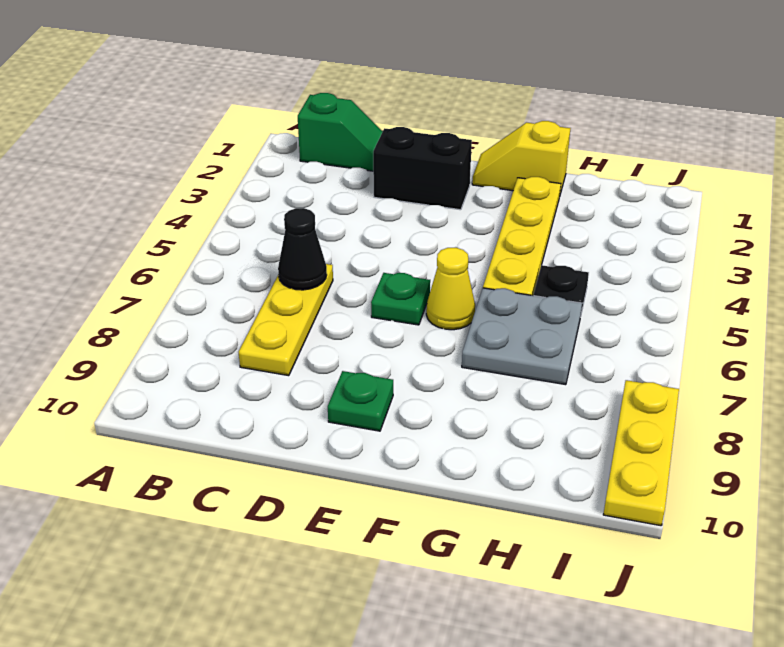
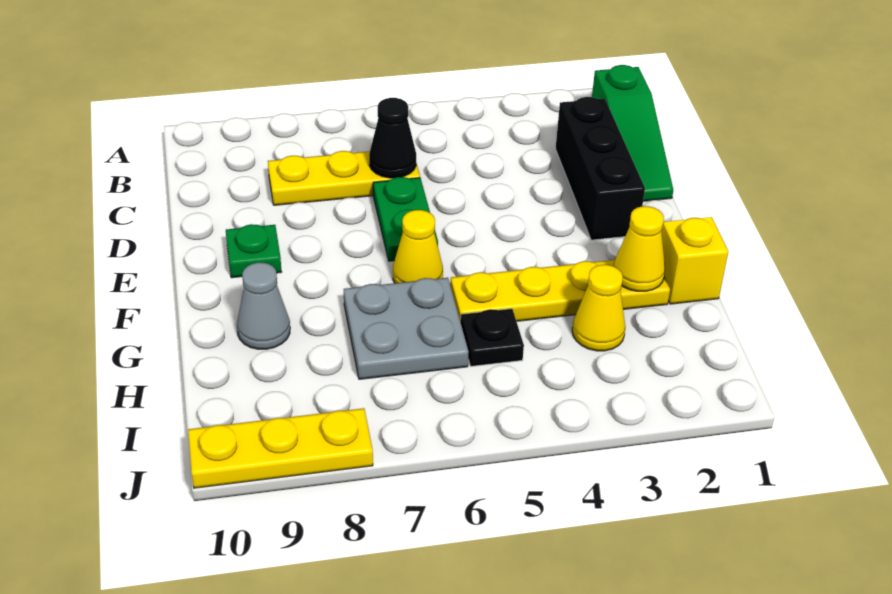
green 1x2 slope [298,93,383,171] -> green 1x3 slope [592,65,673,201]
black 1x2 brick [373,127,472,210] -> black 1x3 brick [555,97,645,240]
green 1x1 plate [371,273,430,325] -> green 1x2 plate [373,177,438,261]
none -> yellow 1x1 cone [614,206,665,291]
none -> grey 1x1 cone [237,262,290,349]
none -> yellow 1x1 cone [572,265,626,351]

